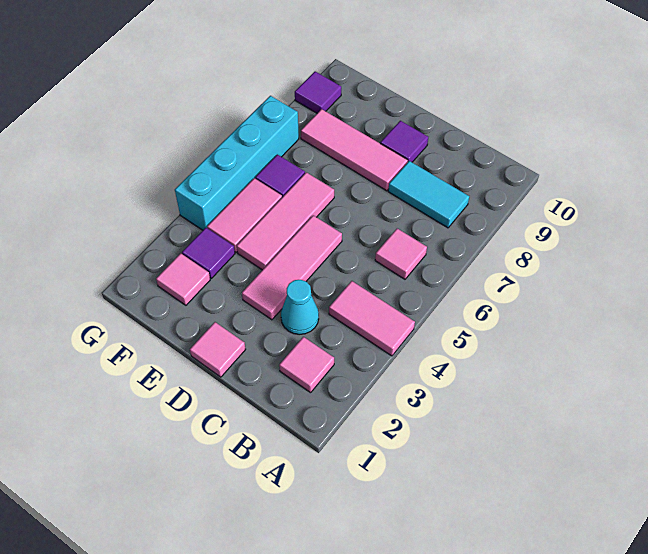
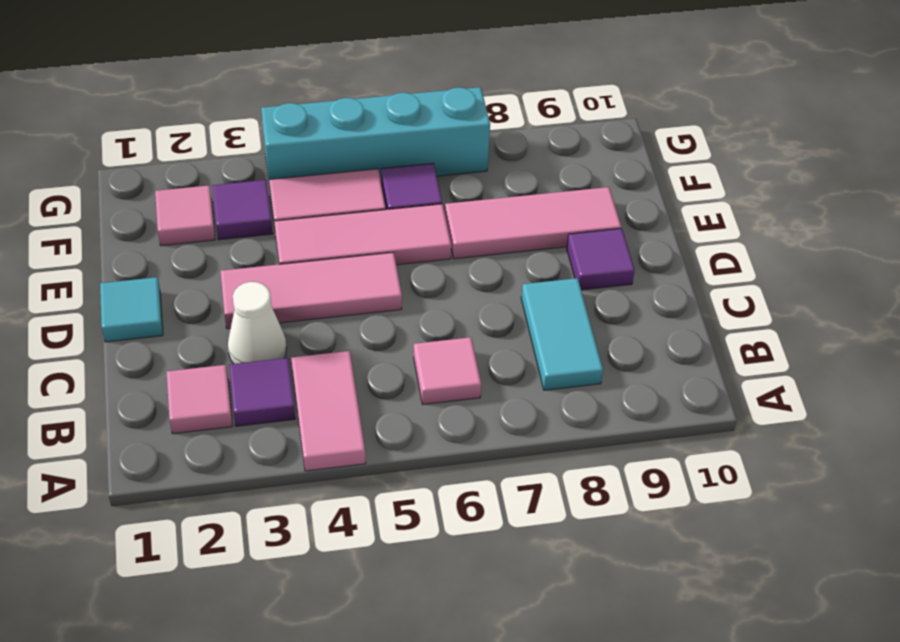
cyan 1x1 cone [281,280,319,335] -> white 1x1 cone [228,282,286,364]
pink 1x1 tile [190,322,246,377] -> cyan 1x1 tile [100,277,163,342]
pink 1x3 tile [301,109,408,191] -> pink 1x3 tile turned to [445,187,621,259]
purple 1x1 tile [295,72,341,113] -> purple 1x1 tile moved to [229,358,295,426]

